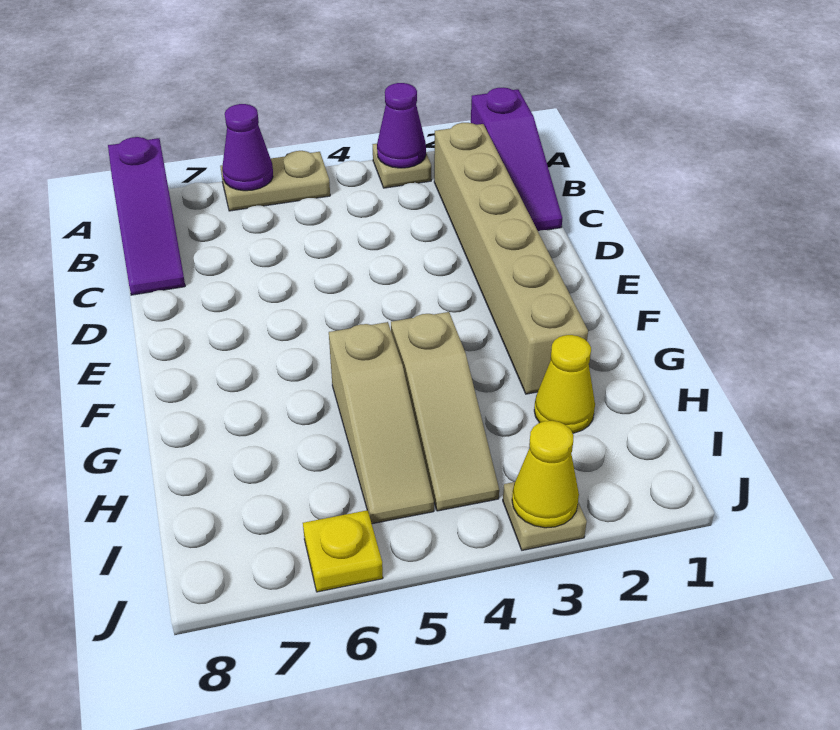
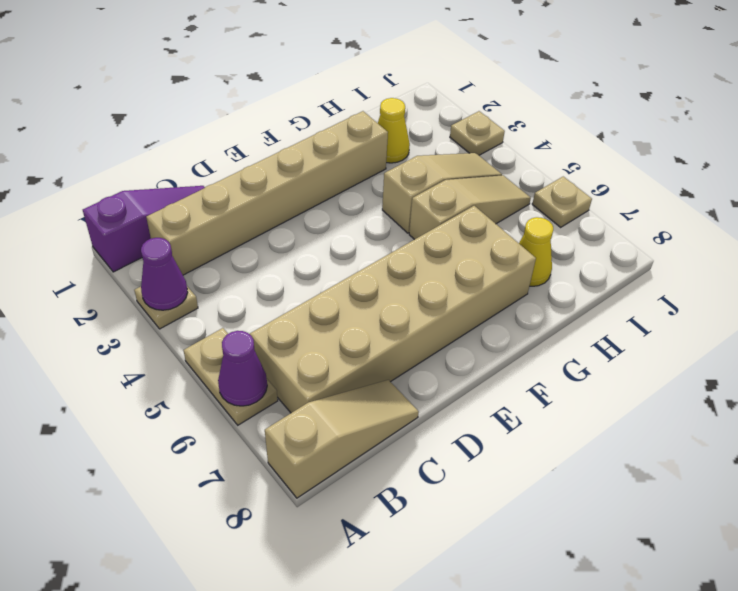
purple 1x3 slope [108,137,185,295] -> tan 1x3 slope [265,380,419,498]
none -> tan 2x6 brick [250,206,536,413]
yellow 1x1 cone [512,421,579,528] -> yellow 1x1 cone moved to [519,217,553,286]
yellow 1x1 plate [303,510,383,592] -> tan 1x1 plate [532,177,592,227]

